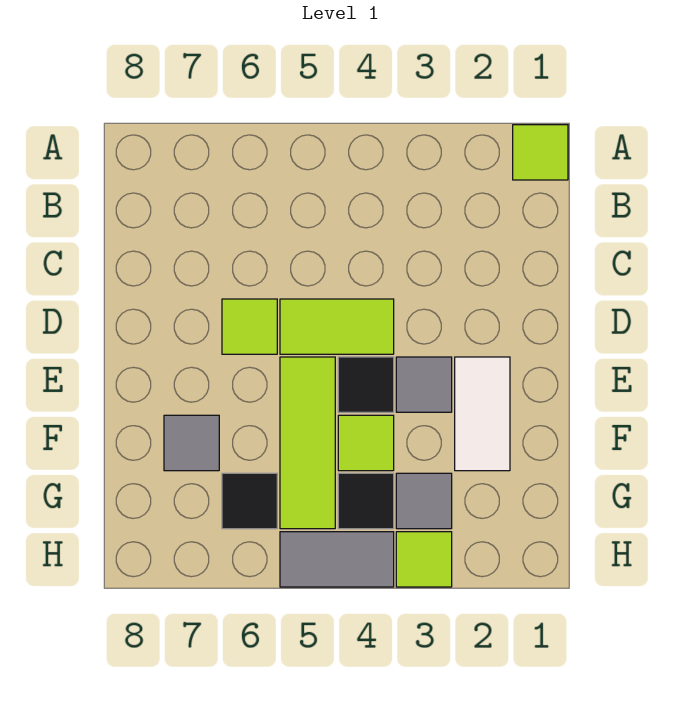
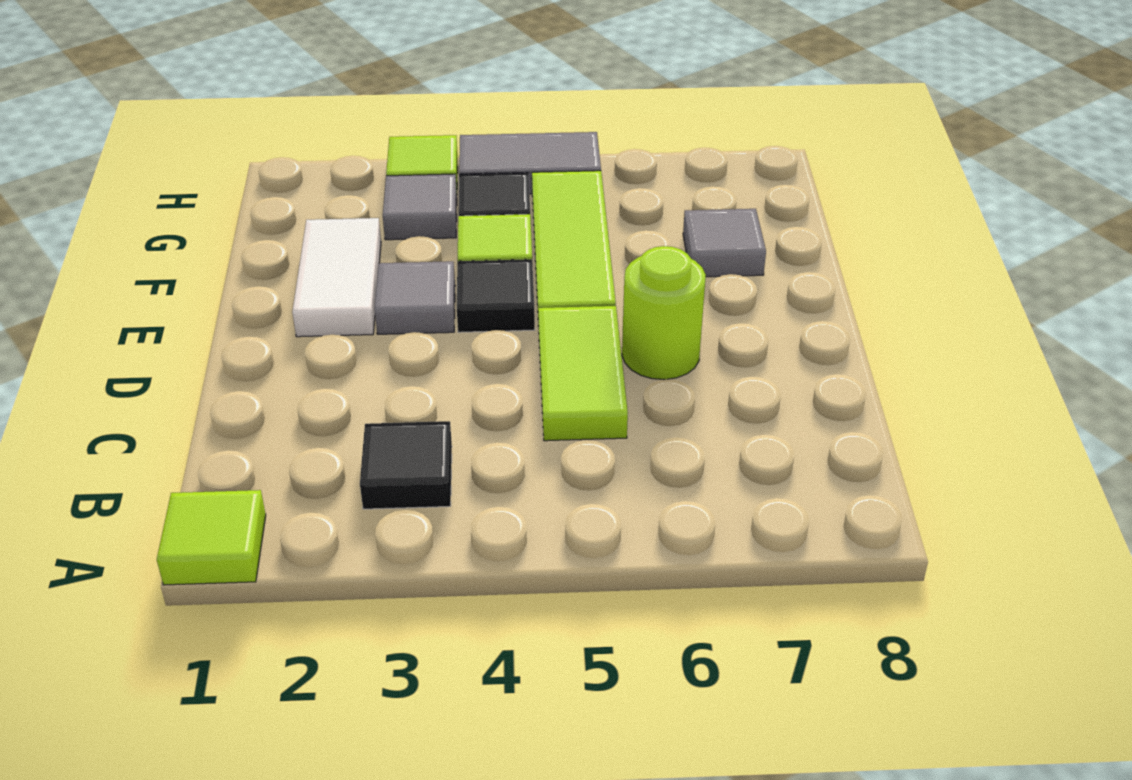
lime 1x2 tile [280,299,394,354] -> lime 1x2 tile turned to [538,306,628,441]
lime 1x1 tile [222,299,277,354] -> lime 1x1 round brick [622,246,706,380]
black 1x1 tile [222,473,277,529] -> black 1x1 tile moved to [360,421,452,509]

